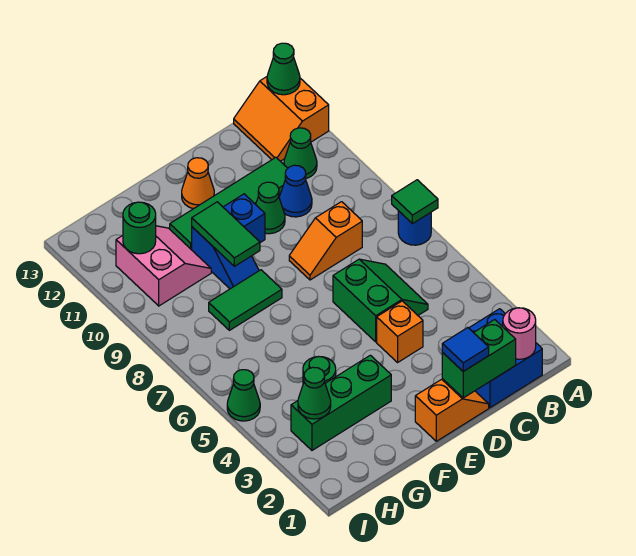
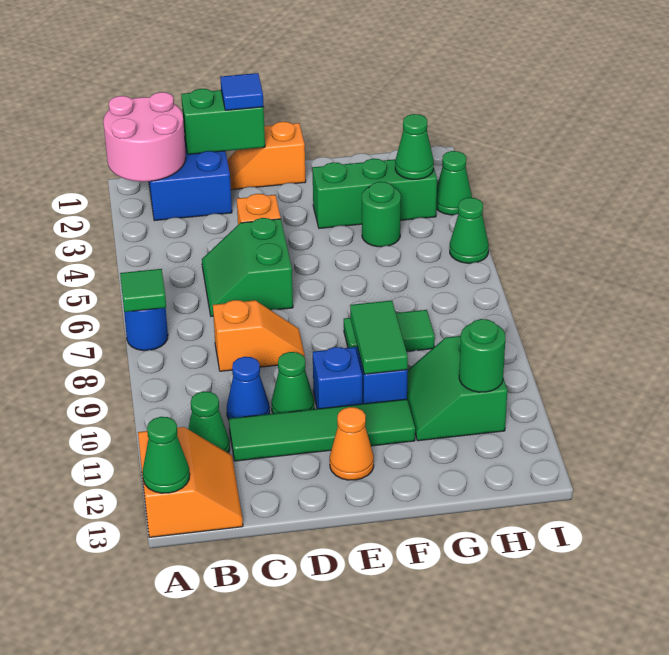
pink 1x1 round brick [503,308,536,359] -> pink 2x2 round brick [103,92,186,182]
pink 2x2 slope [116,226,211,306] -> green 2x2 slope [407,336,507,441]
none -> green 1x1 cone [436,151,472,215]

